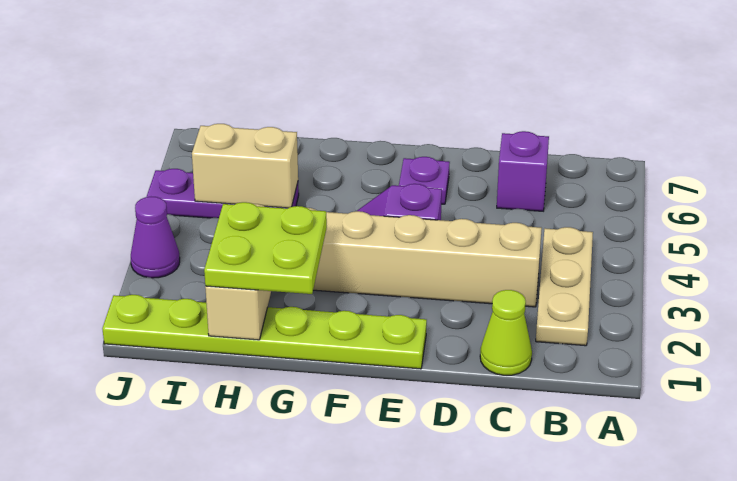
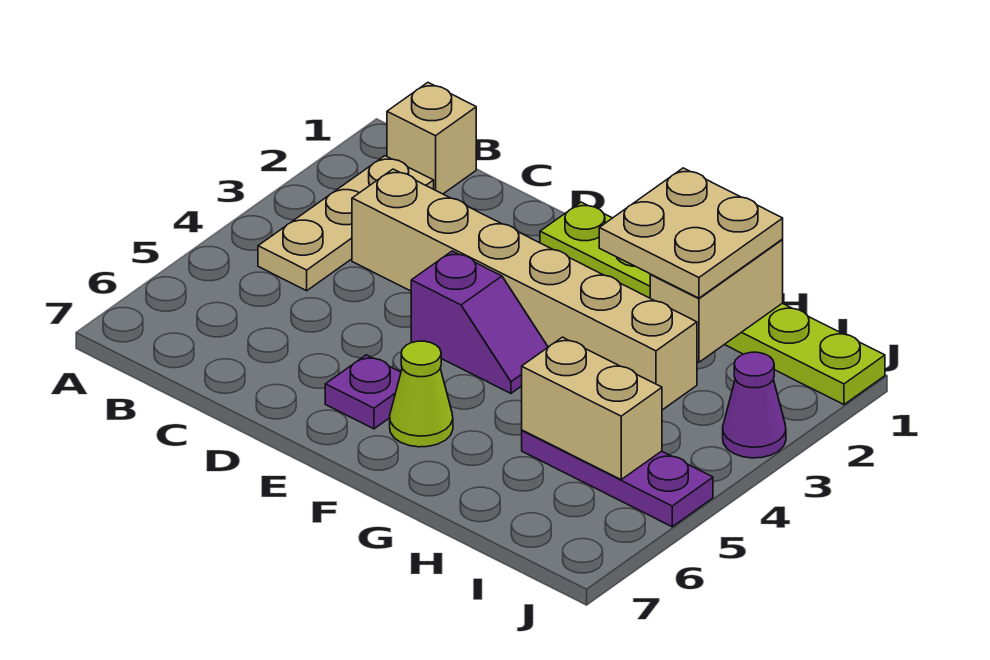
none -> tan 1x1 brick [387,83,476,194]
lime 1x1 cone [480,290,532,375] -> lime 1x1 cone moved to [390,341,453,447]
purple 1x1 brick [497,131,549,211] -> none
lime 2x2 plate [204,202,327,294] -> tan 2x2 plate [599,168,783,298]

